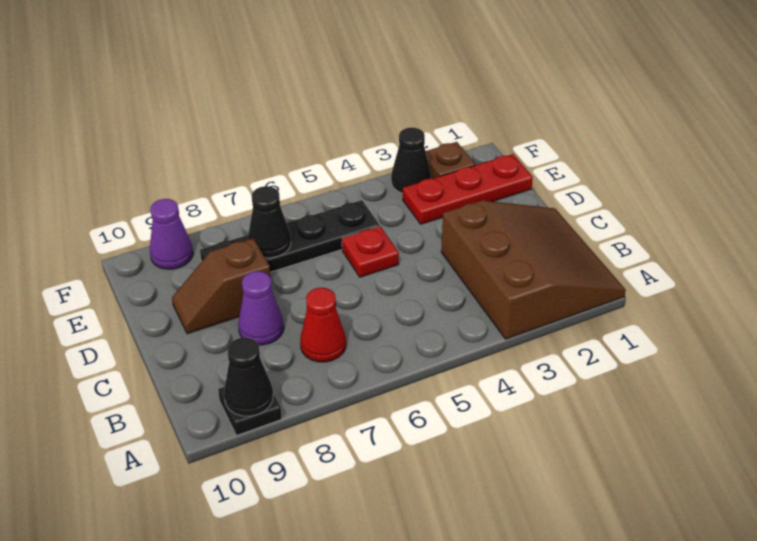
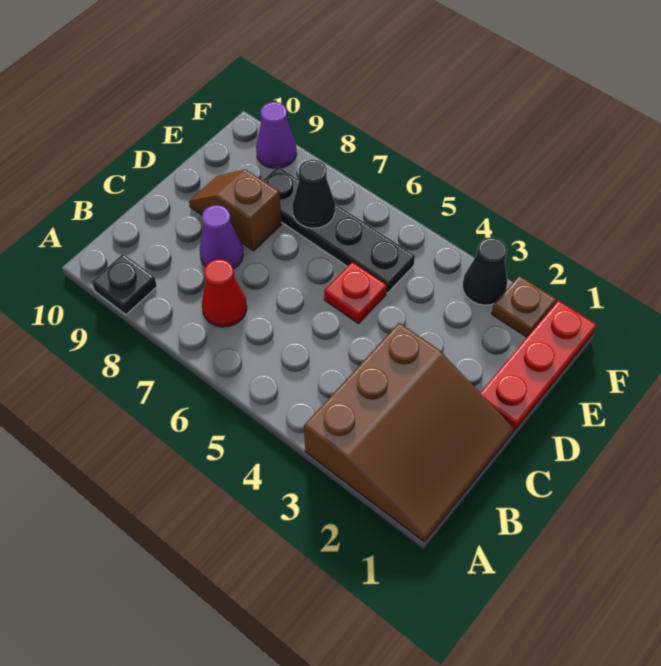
black 1x1 cone [224,338,273,416] -> none
red 1x3 plate [403,154,533,224] -> red 1x3 plate turned to [480,301,596,431]

